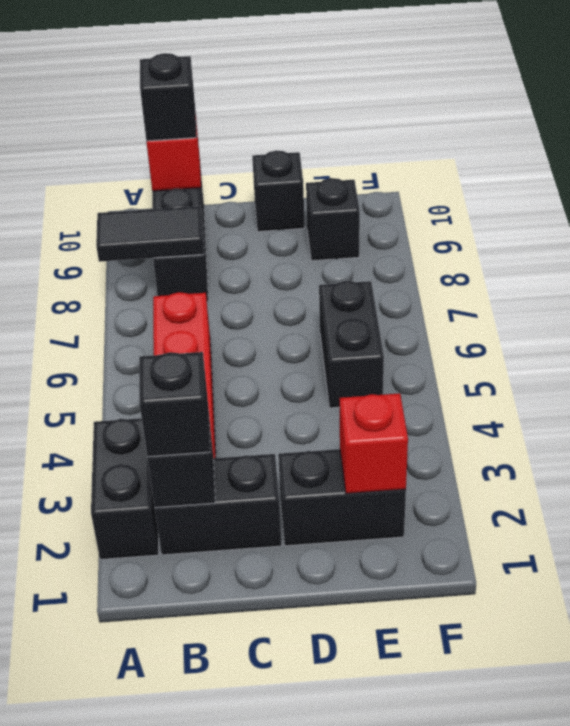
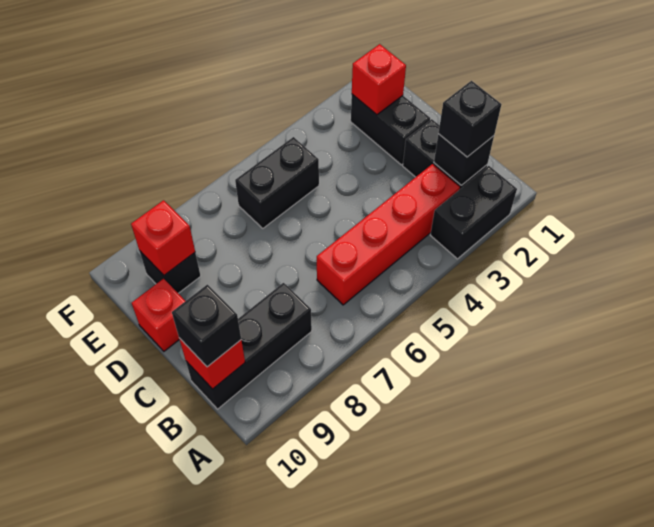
black 1x2 tile [96,206,204,262] -> none
black 1x1 brick [252,151,305,232] -> red 1x1 brick [132,279,185,351]
none -> red 1x1 brick [131,200,195,275]

